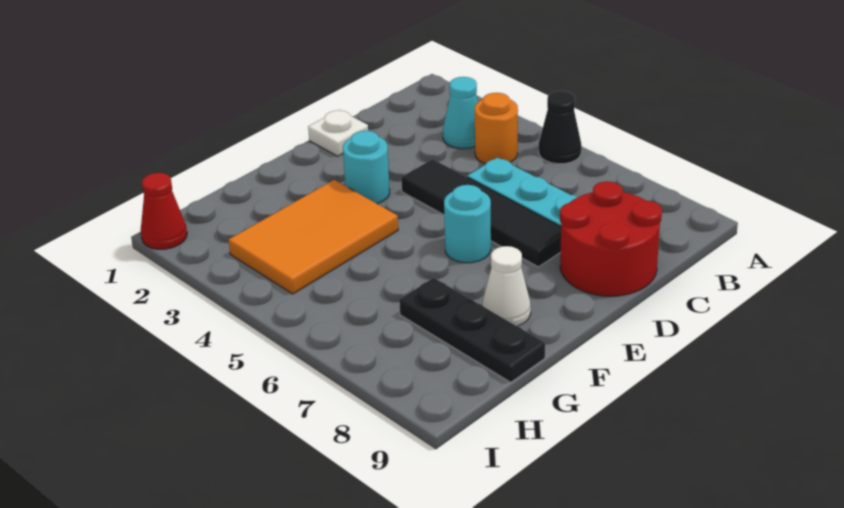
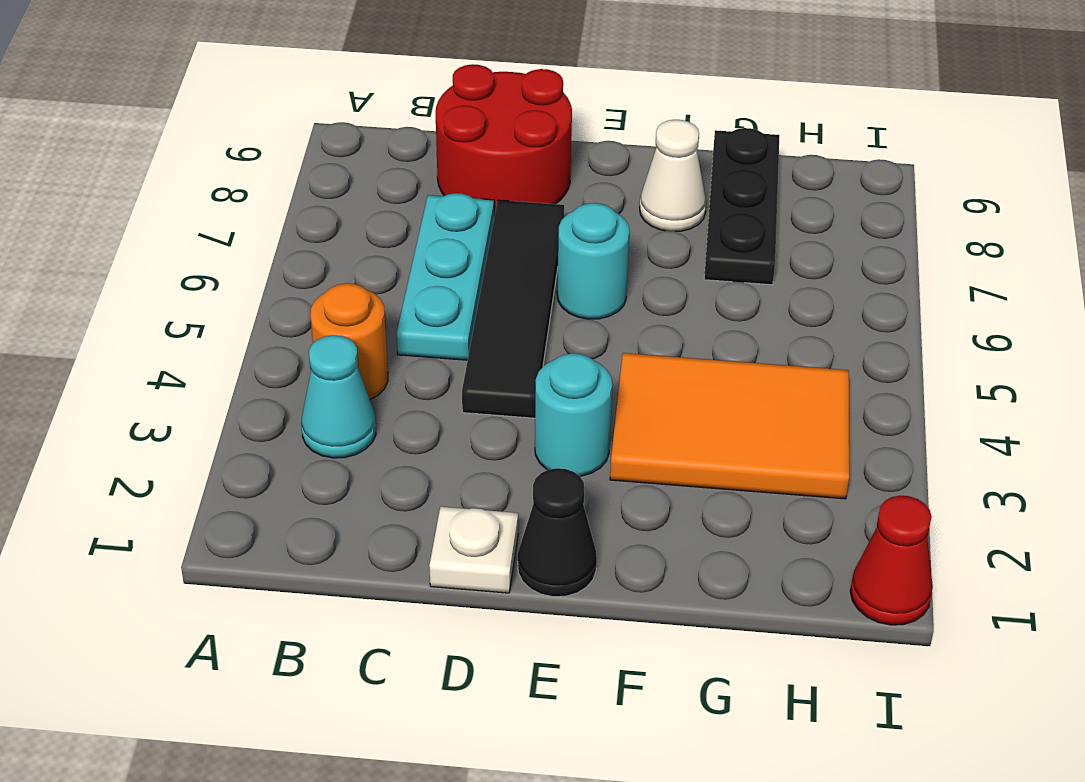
black 1x1 cone [539,91,582,164] -> black 1x1 cone moved to [518,468,597,597]

